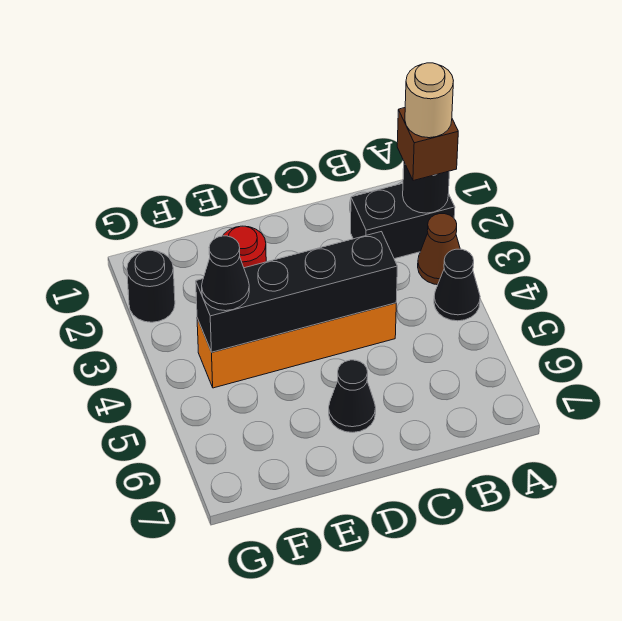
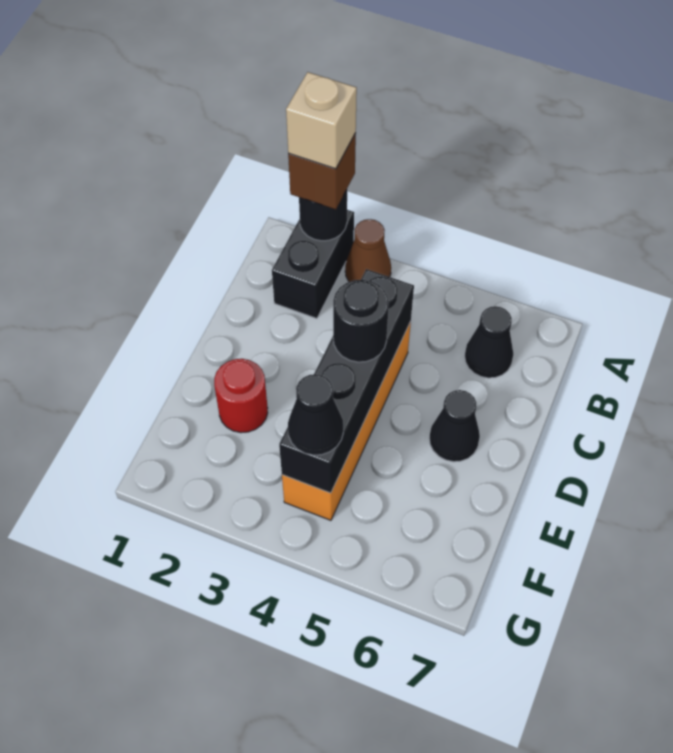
tan 1x1 round brick [405,63,453,138] -> tan 1x1 brick [286,72,357,169]
black 1x1 cone [434,249,480,321] -> black 1x1 cone moved to [465,306,513,378]
black 1x1 round brick [127,250,175,322] -> black 1x1 round brick moved to [333,280,389,362]

